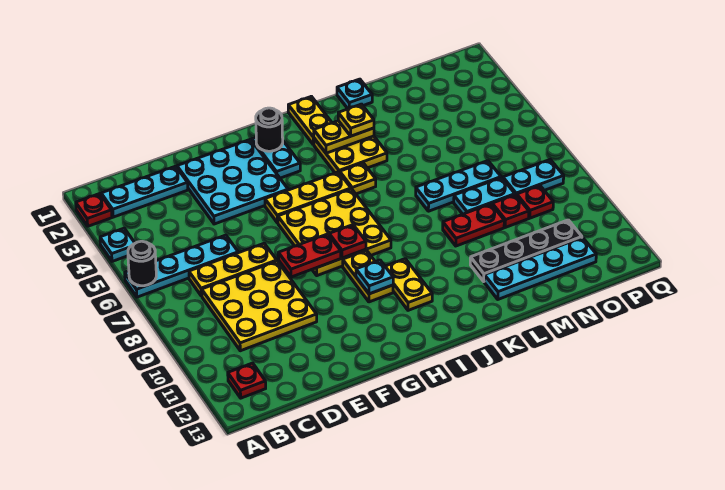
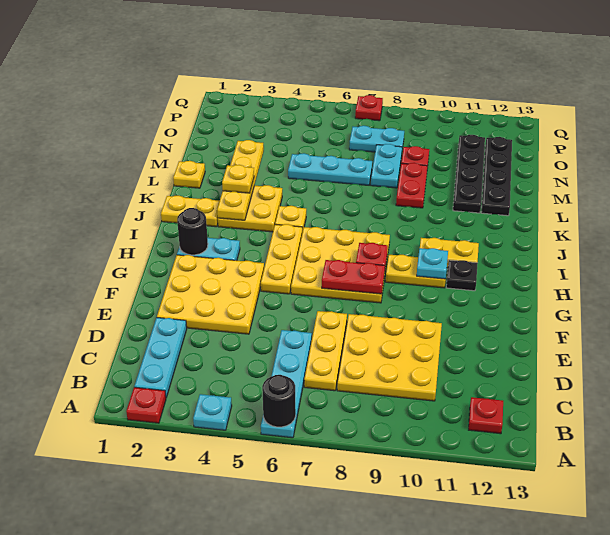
cyan 3x3 plate [177,139,288,224] -> yellow 3x3 plate [157,255,264,334]
red 1x2 plate [278,234,341,277] -> red 1x2 plate turned to [322,260,385,294]
none -> black 1x1 plate [446,260,478,291]
yellow 1x2 plate [314,121,374,153] -> yellow 1x4 plate [217,140,264,220]
cyan 1x1 plate [337,79,372,109] -> yellow 1x1 plate [173,161,205,188]
cyan 1x3 plate [416,161,501,211] -> cyan 1x3 plate turned to [288,153,372,185]
cyan 1x4 plate [484,238,596,299] -> black 1x4 plate [481,137,512,216]
cyan 1x2 plate [503,160,564,195] -> cyan 1x2 plate turned to [349,126,404,152]
red 1x1 plate [517,186,553,218] -> red 1x1 plate moved to [355,95,383,121]

